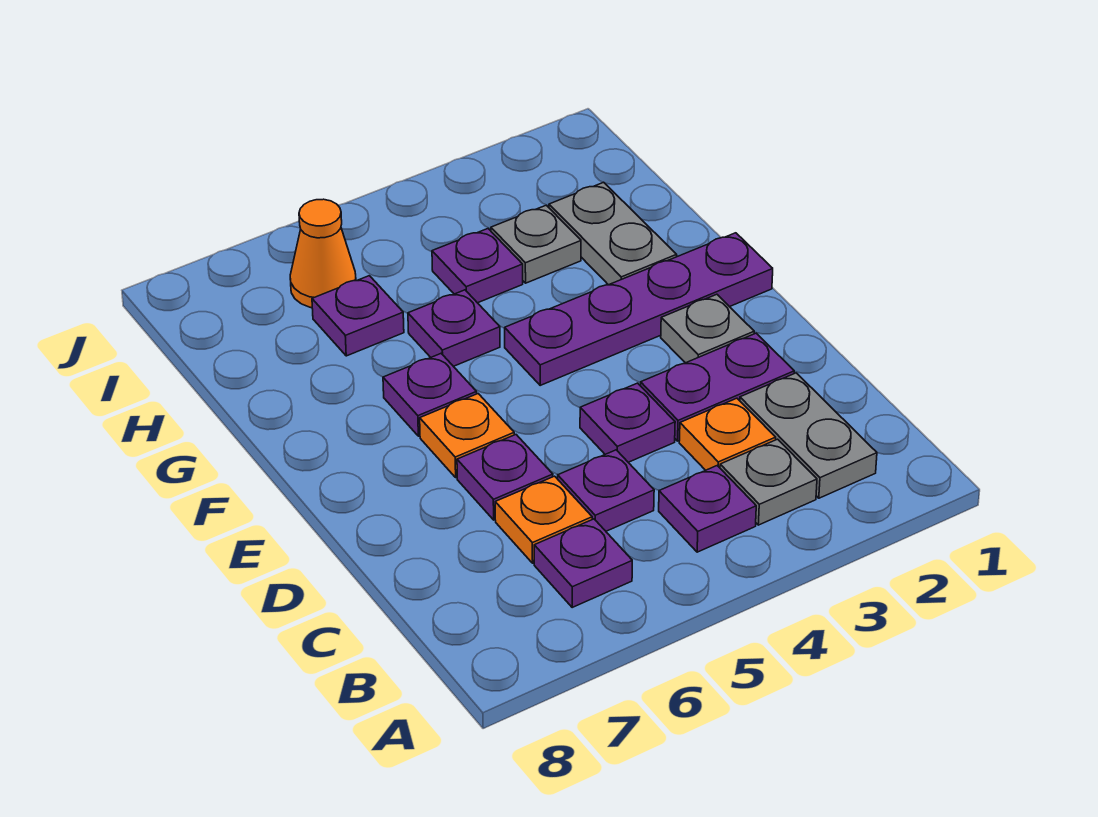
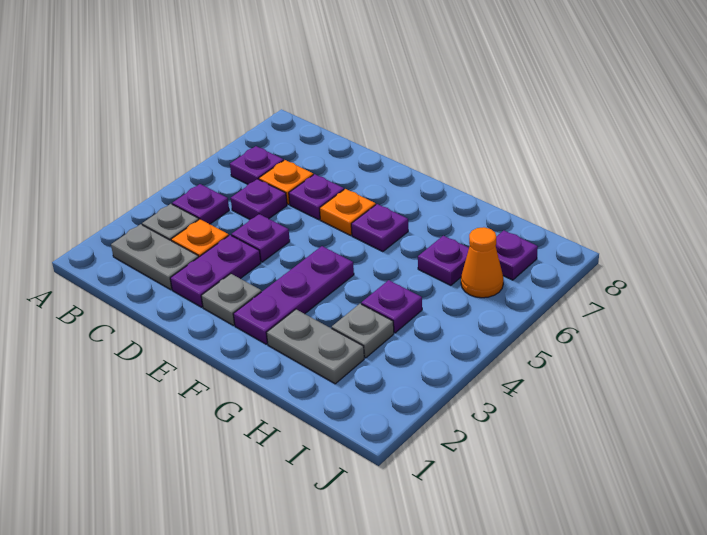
purple 1x4 plate [505,233,773,385] -> purple 1x3 plate [233,246,354,344]
purple 1x1 plate [408,290,500,366] -> purple 1x1 plate moved to [496,230,538,280]

